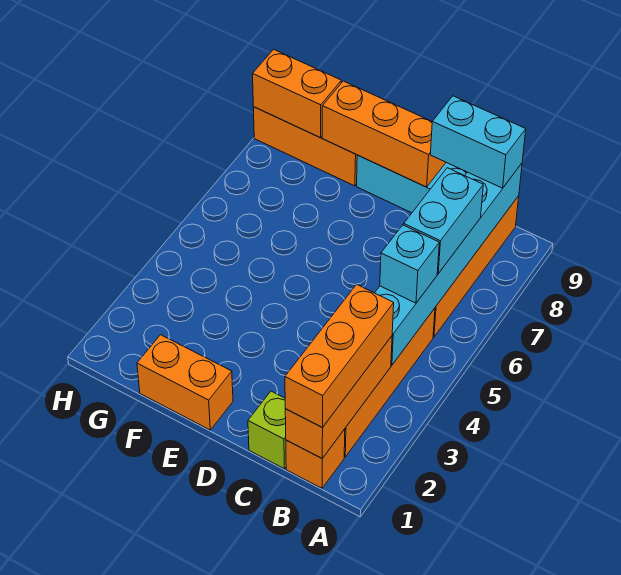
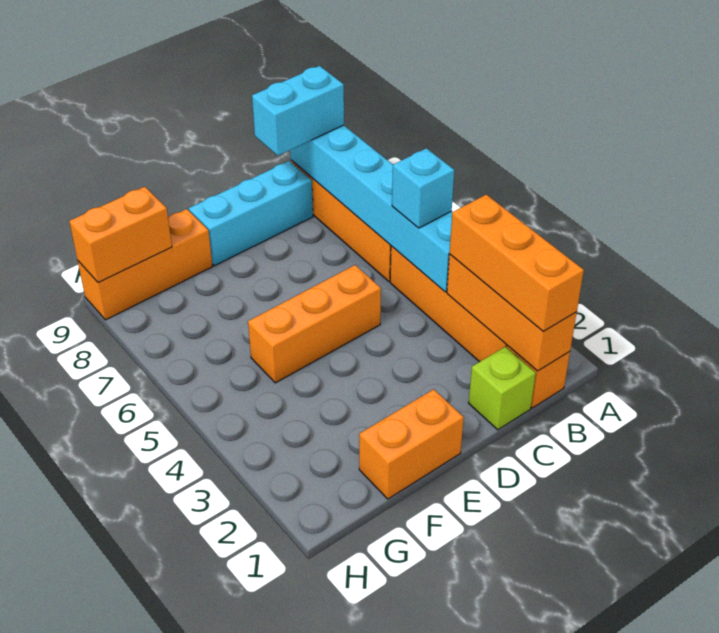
cyan 1x2 brick [404,168,483,273] -> none
orange 1x3 brick [322,81,446,187] -> orange 1x3 brick moved to [248,265,381,383]

